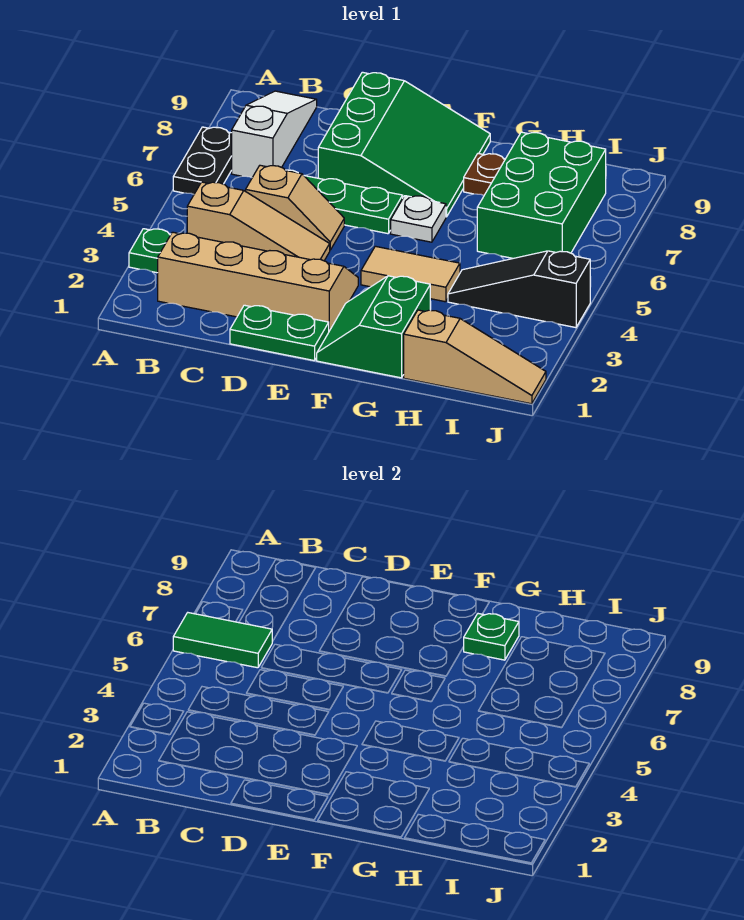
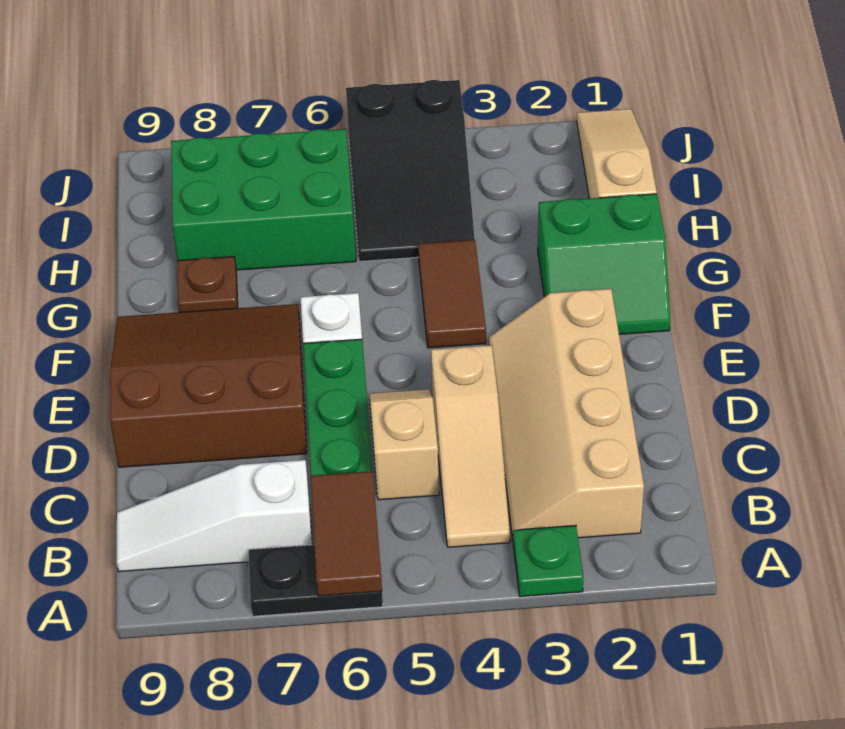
green 1x2 tile [173,613,273,668] -> brown 1x2 tile [310,471,382,596]
tan 1x3 slope [187,182,330,261] -> tan 1x3 slope turned to [431,345,510,547]
green 1x2 plate [230,305,329,361] -> none
green 3x3 slope [318,72,490,217] -> brown 3x3 slope [110,304,307,467]
tan 1x2 tile [361,246,460,302] -> brown 1x2 tile [418,240,486,348]
green 1x1 plate [464,614,519,660] -> none
black 1x3 slope [448,251,590,328] -> black 2x3 slope [346,80,475,261]

